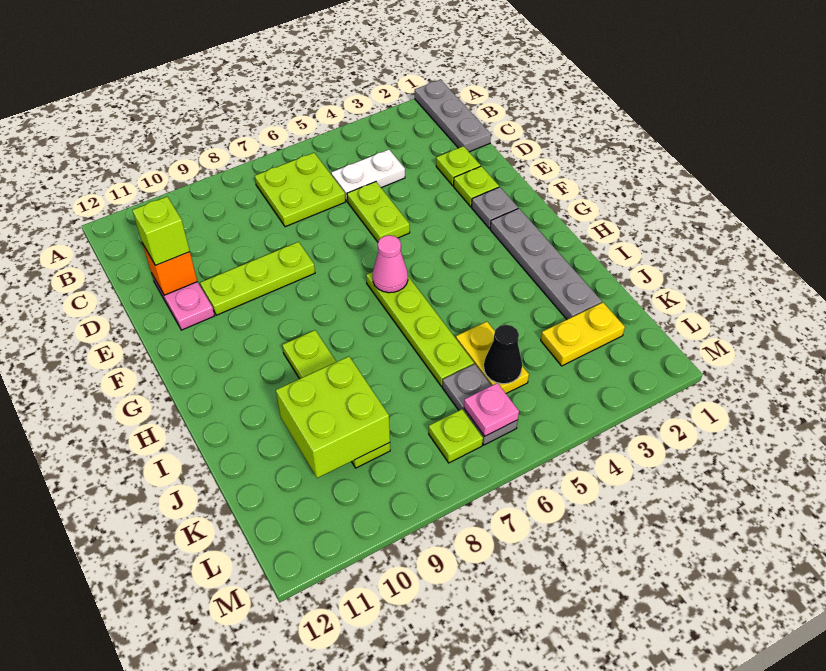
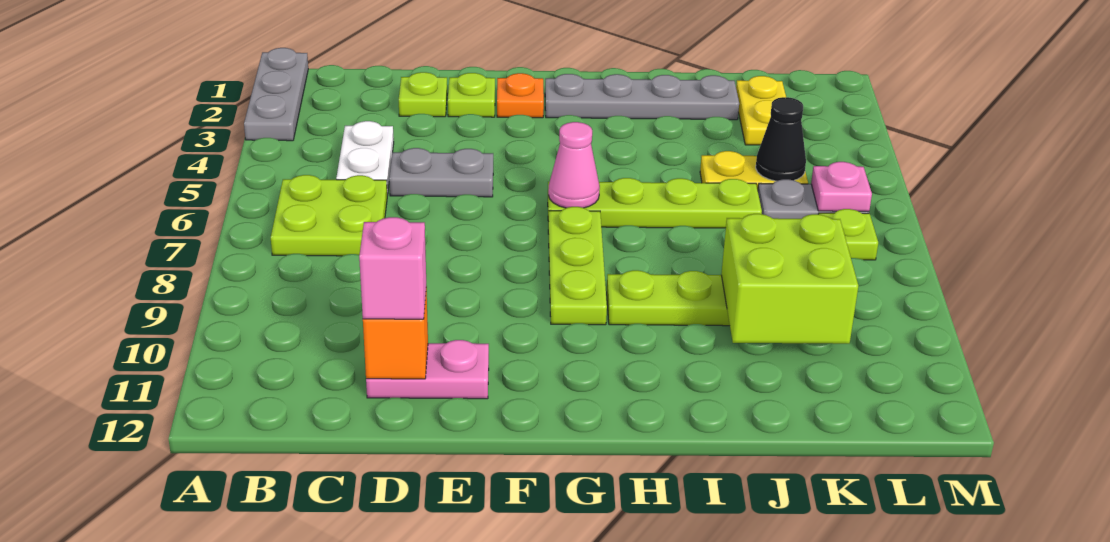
grey 1x3 plate [415,80,491,152] -> grey 1x3 plate turned to [244,48,308,141]
lime 1x2 plate [347,182,410,242] -> grey 1x2 plate [389,148,493,197]
lime 1x1 brick [132,197,190,265] -> pink 1x1 brick [359,217,426,319]
lime 1x3 plate [200,242,315,315] -> lime 1x3 plate moved to [548,207,607,325]
grey 1x1 plate [472,187,518,229] -> orange 1x1 plate [497,73,544,118]

